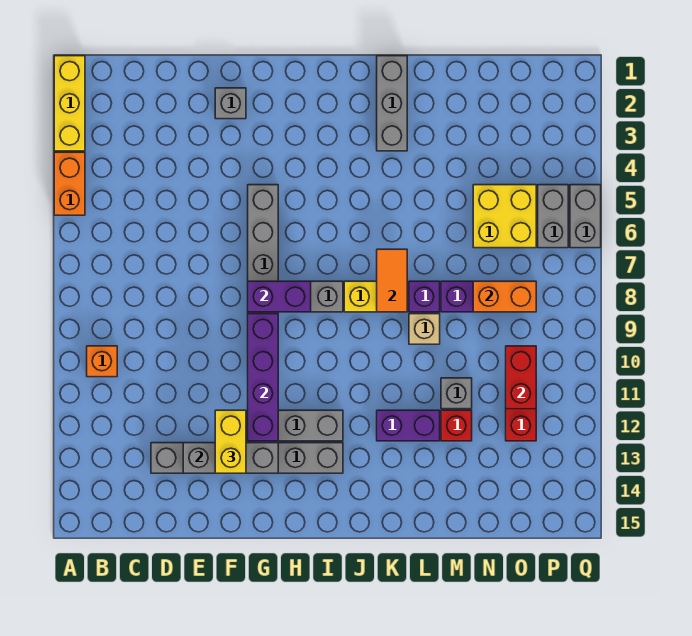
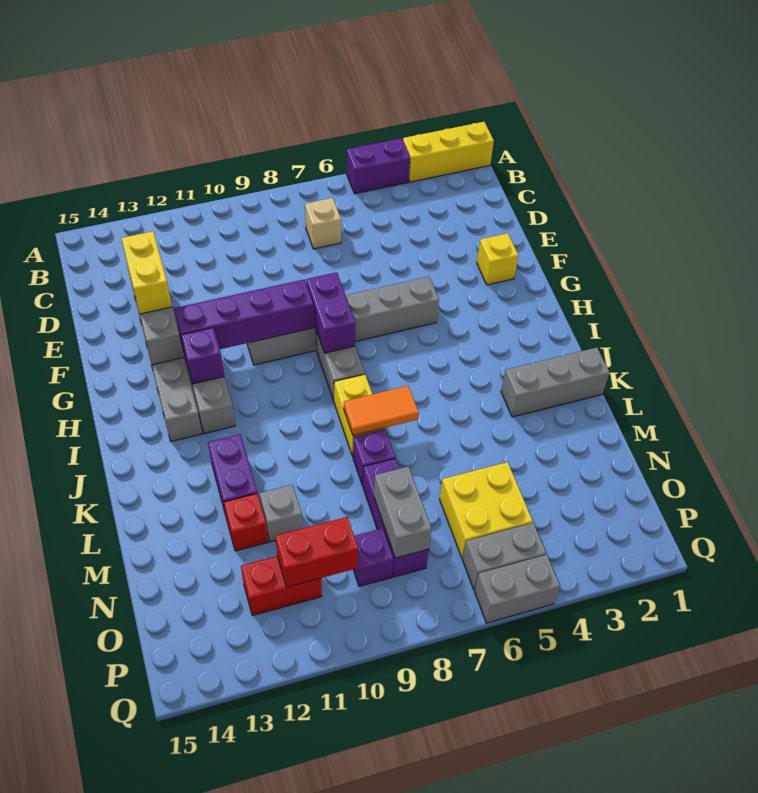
orange 1x2 brick [54,152,85,215] -> purple 1x2 brick [347,138,410,194]
orange 1x1 brick [87,346,117,377] -> none
grey 1x1 brick [215,88,246,119] -> yellow 1x1 brick [477,233,518,285]
yellow 1x2 brick [215,410,246,473] -> yellow 1x2 brick turned to [121,231,172,314]
none -> purple 1x1 brick [181,328,224,384]
tan 1x1 brick [409,314,440,344] -> tan 1x1 brick moved to [305,198,341,249]
orange 1x2 brick [473,281,536,312] -> grey 1x2 brick [374,467,432,558]
none -> purple 1x1 brick [353,528,393,586]

